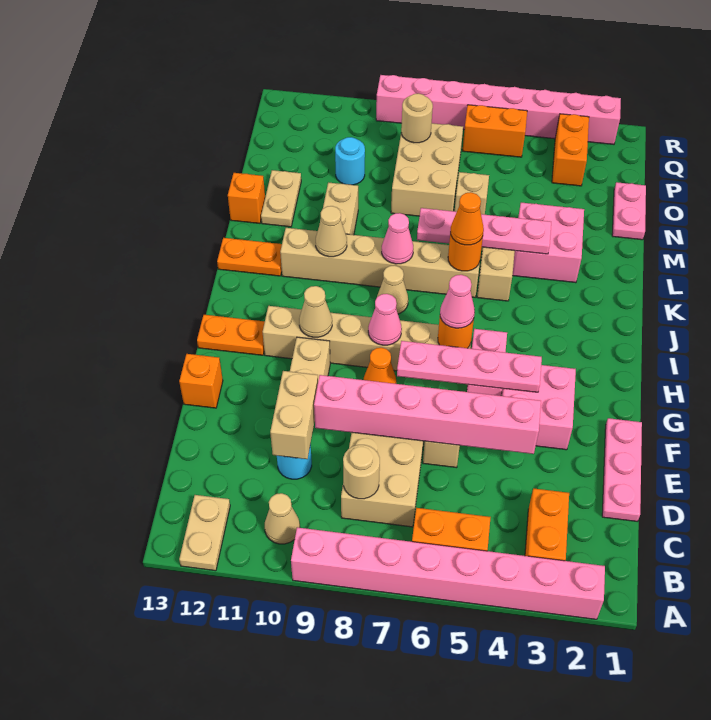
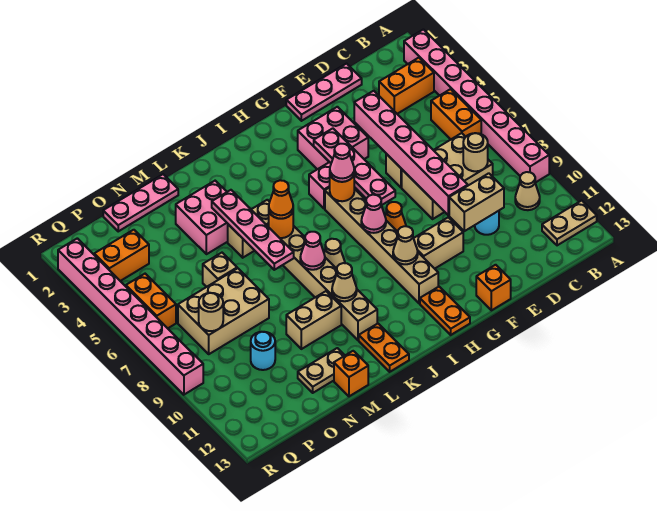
pink 1x2 plate [612,182,646,240] -> pink 1x3 plate [103,174,178,231]

